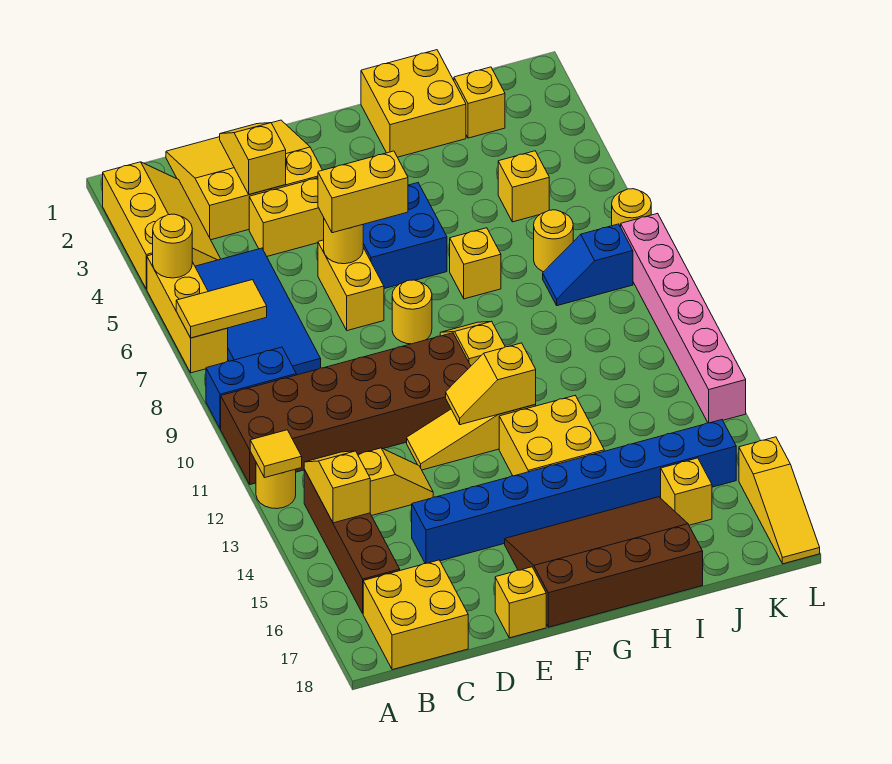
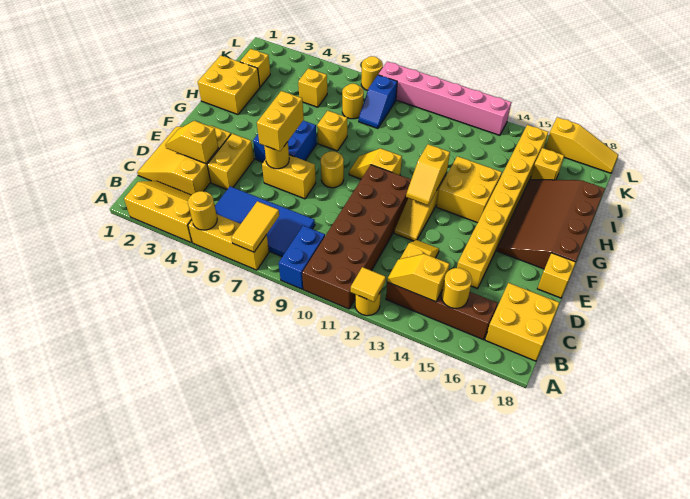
none -> yellow 1x1 round brick [442,268,472,308]
blue 1x8 brick [412,420,736,564] -> yellow 1x8 brick [457,125,548,289]

